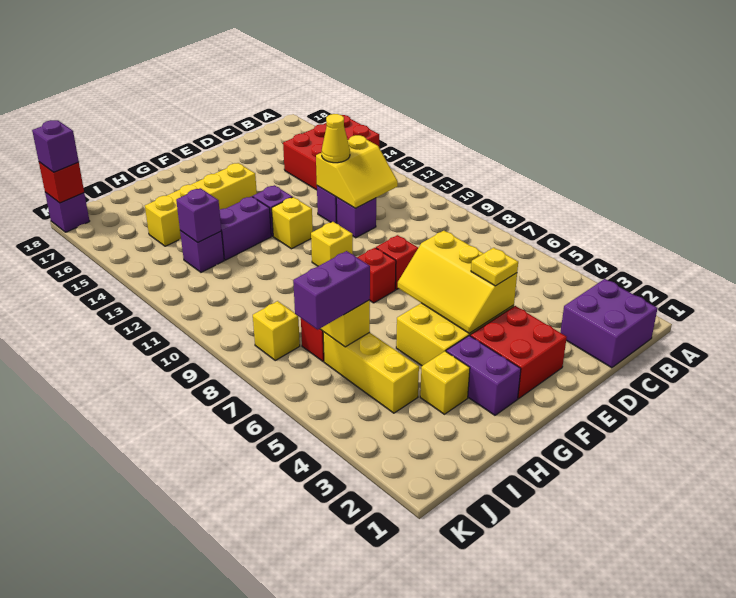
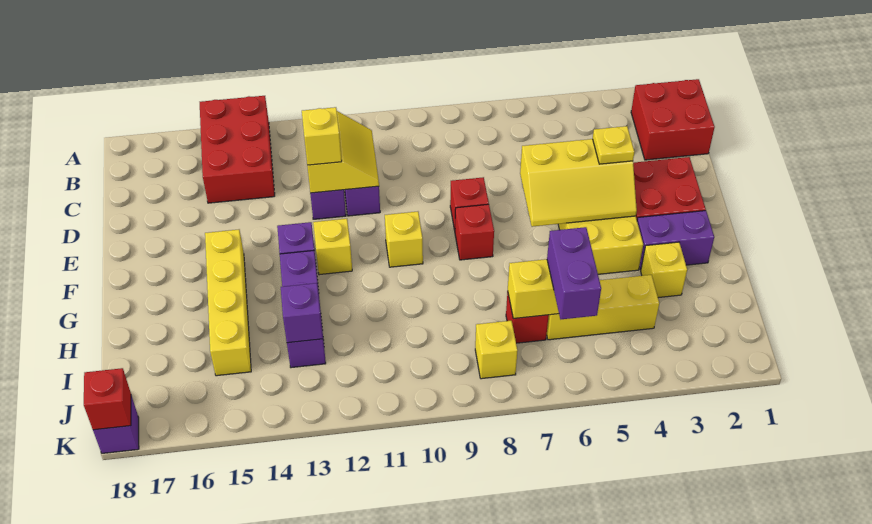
purple 2x2 brick [560,279,658,368] -> red 2x2 brick [631,79,715,160]
yellow 1x1 cone [321,114,350,163] -> yellow 1x1 brick [302,107,342,165]
purple 1x1 brick [32,120,79,172] -> none

